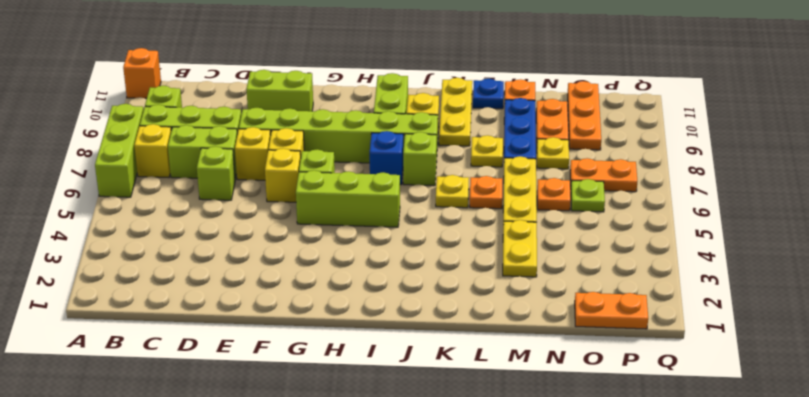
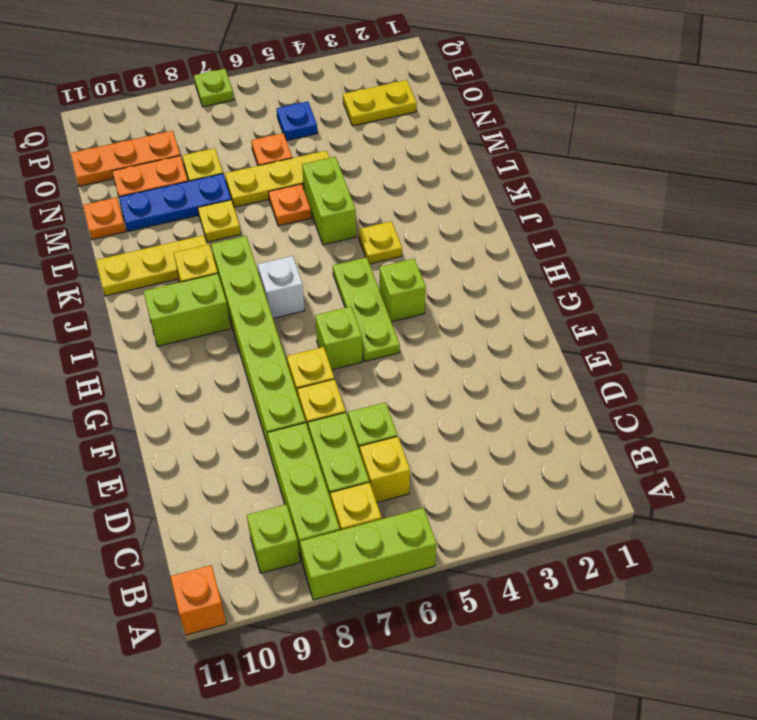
lime 1x2 brick [247,70,313,111] -> lime 1x2 brick moved to [302,157,356,245]
yellow 1x1 brick [265,148,301,202] -> yellow 1x1 brick moved to [360,436,410,502]
lime 1x3 brick [296,170,400,227] -> lime 1x3 plate [333,257,400,362]
blue 1x1 brick [370,131,403,185] -> white 1x1 brick [258,256,305,318]
lime 1x1 brick [403,132,437,186] -> lime 1x1 brick moved to [379,259,426,322]
yellow 1x1 plate [436,175,469,208] -> yellow 1x1 plate moved to [358,221,402,264]
blue 1x1 plate [473,79,504,109] -> blue 1x1 plate moved to [277,101,317,141]
yellow 1x2 plate [503,220,537,277] -> yellow 1x2 plate moved to [343,80,417,126]
orange 1x2 plate [575,292,648,329] -> none
lime 1x1 plate [571,179,605,212] -> lime 1x1 plate moved to [194,69,234,107]
orange 1x2 plate [570,158,637,192] -> none

